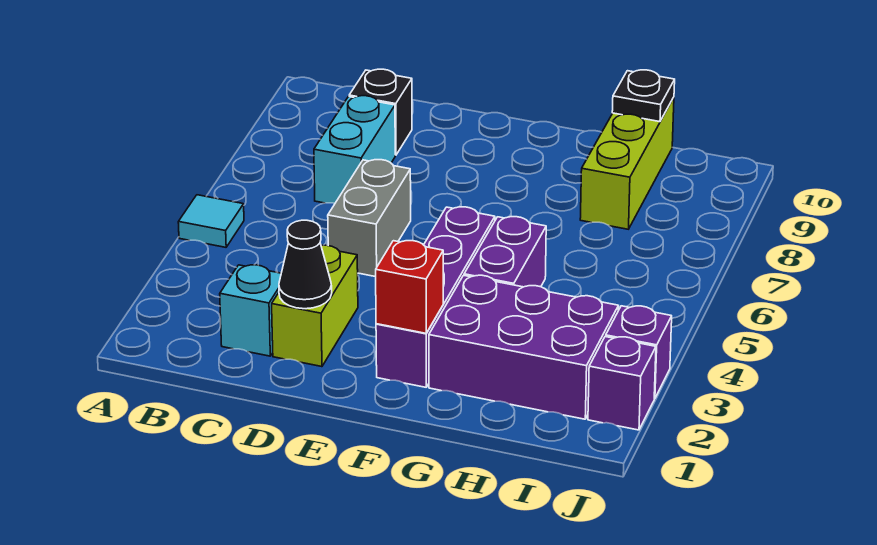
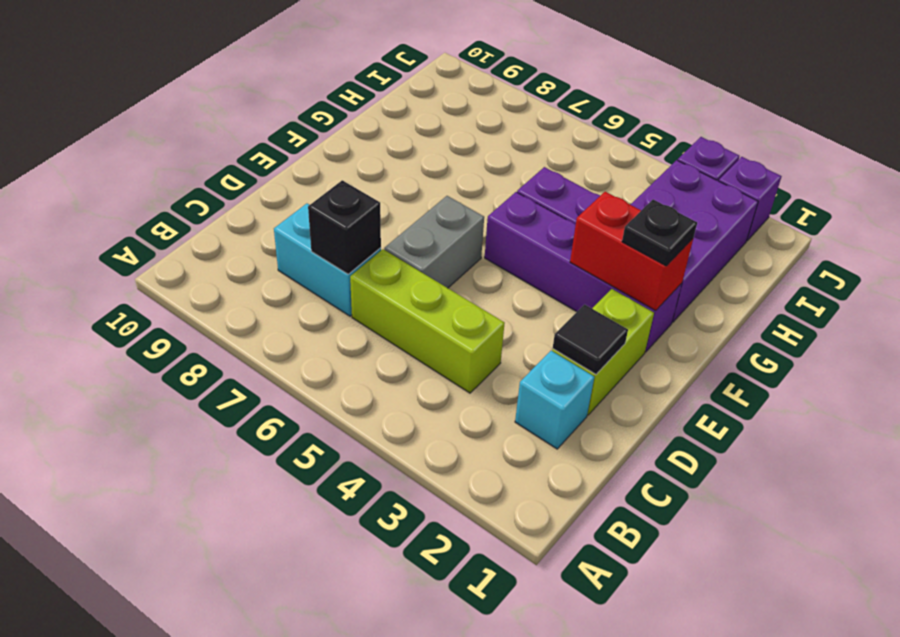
cyan 1x1 tile [178,195,244,247] -> none
black 1x1 brick [349,69,412,155] -> black 1x1 brick moved to [308,180,381,274]
lime 1x2 brick [272,245,358,367] -> lime 1x2 brick turned to [552,289,654,415]
black 1x1 cone [279,220,332,309] -> black 1x1 tile [553,304,628,374]
grey 1x2 brick [328,160,411,277] -> grey 1x2 brick turned to [384,196,484,288]
red 1x1 brick [376,241,443,333] -> red 1x2 brick [570,192,693,311]
lime 1x3 brick [580,97,674,229] -> lime 1x3 brick moved to [350,249,505,393]
black 1x1 plate [612,70,675,122] -> black 1x1 plate moved to [622,199,697,266]

